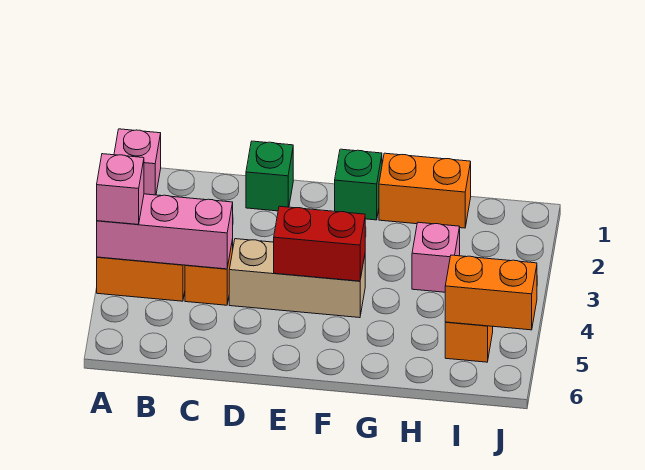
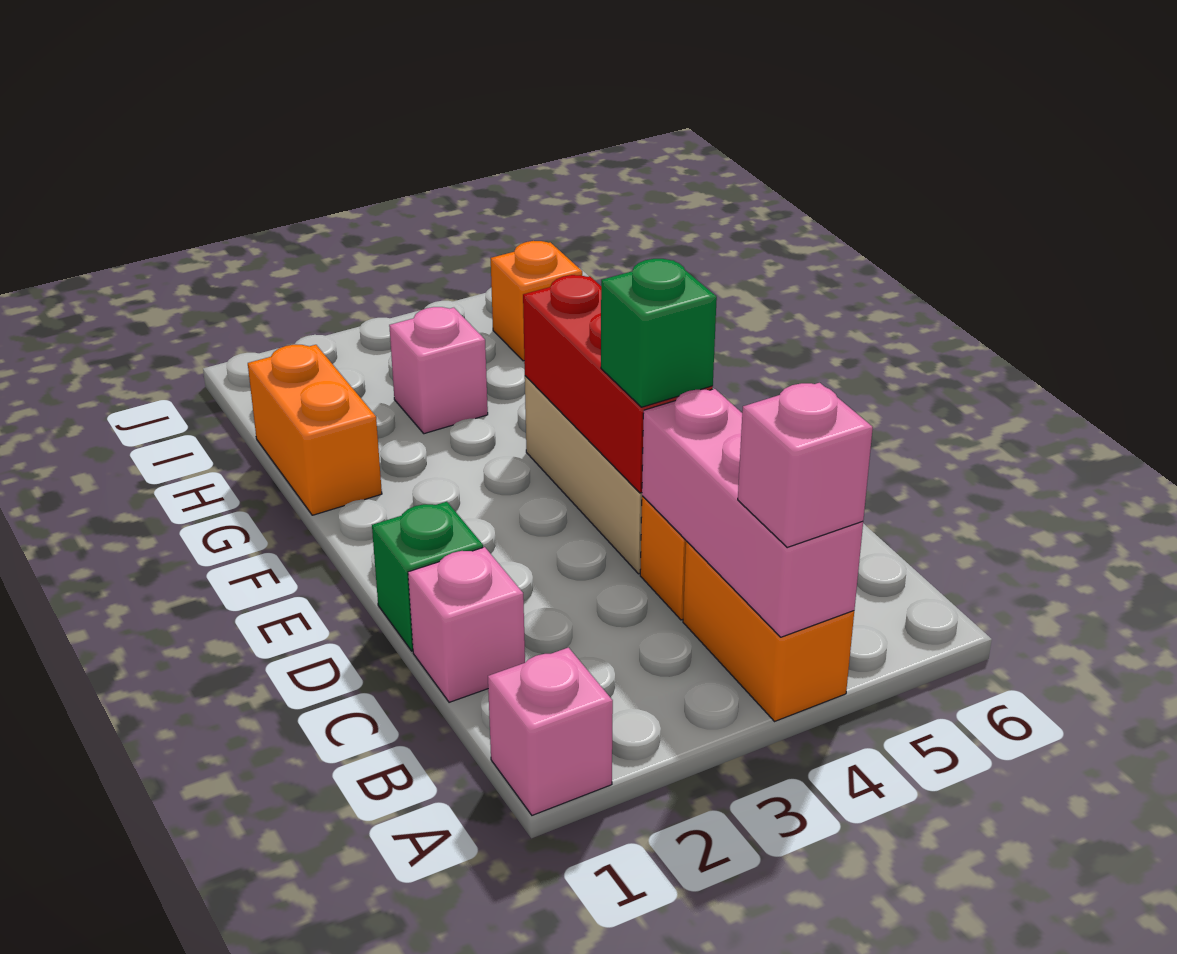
none -> pink 1x1 brick [408,547,525,702]
red 1x2 brick [274,206,365,281] -> red 1x3 brick [523,275,713,493]
green 1x1 brick [335,149,382,220] -> green 1x1 brick moved to [601,259,717,407]
orange 1x2 brick [445,255,537,330] -> none

